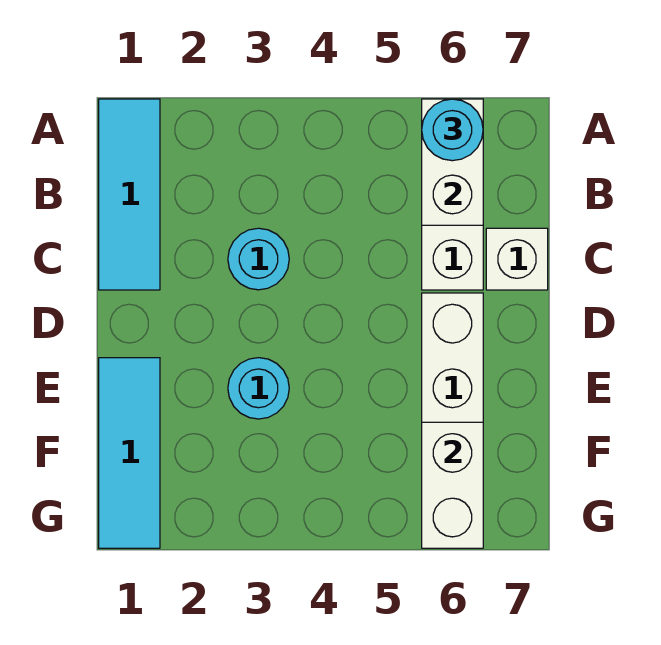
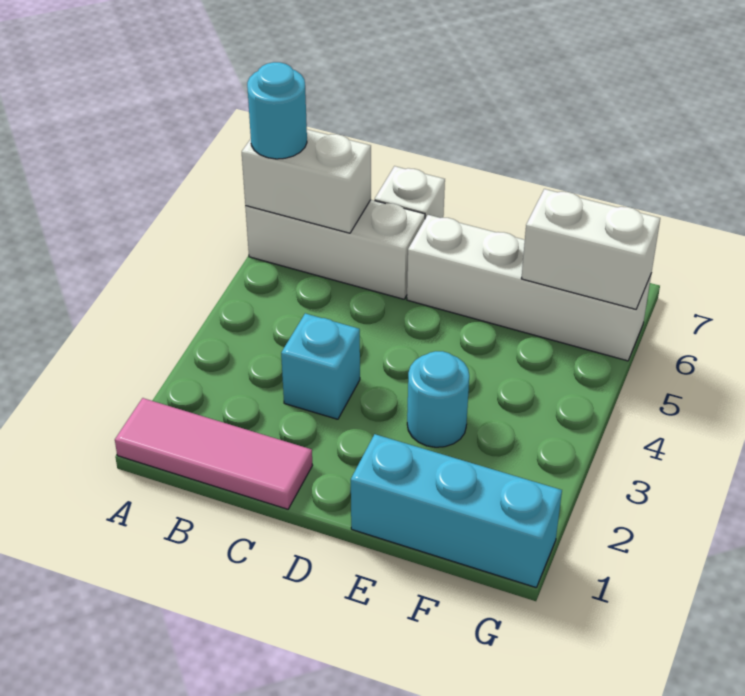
cyan 1x3 tile [99,99,160,290] -> pink 1x3 tile [115,398,313,509]
cyan 1x1 round brick [228,228,289,290] -> cyan 1x1 brick [281,313,360,419]
cyan 1x3 tile [99,358,160,548] -> cyan 1x3 brick [351,434,562,587]

